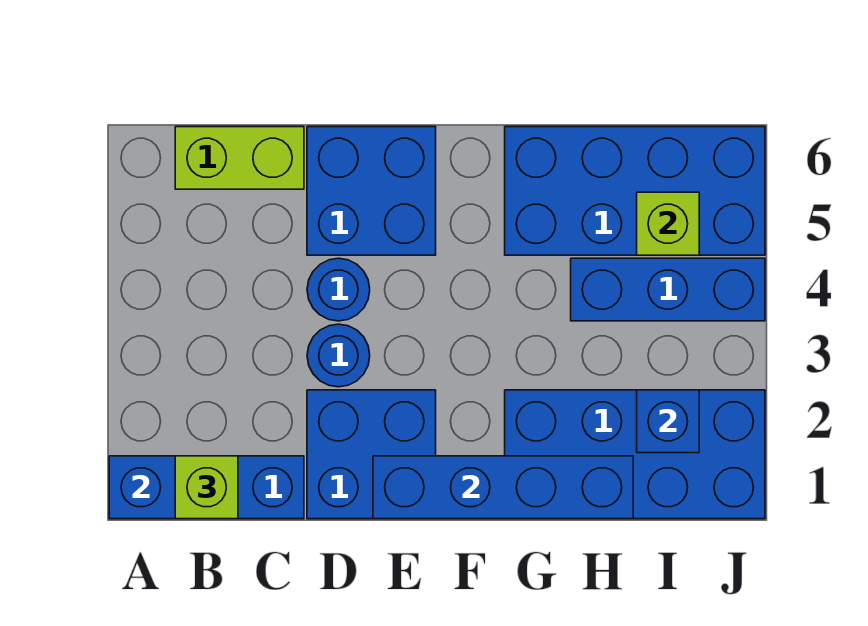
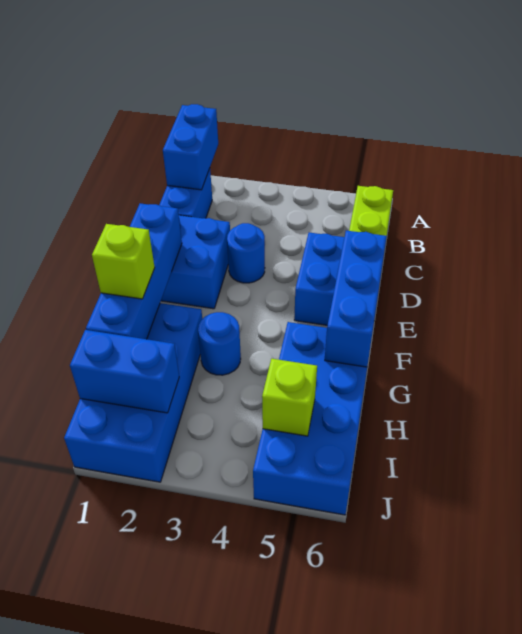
lime 1x1 brick [175,456,238,519] -> lime 1x1 brick moved to [92,224,155,299]
blue 1x1 round brick [307,258,370,321] -> blue 1x1 round brick moved to [198,312,241,375]
blue 1x3 brick [571,258,765,321] -> blue 1x3 brick moved to [325,231,387,367]
blue 1x1 brick [637,390,699,453] -> blue 1x2 brick [70,330,179,413]

